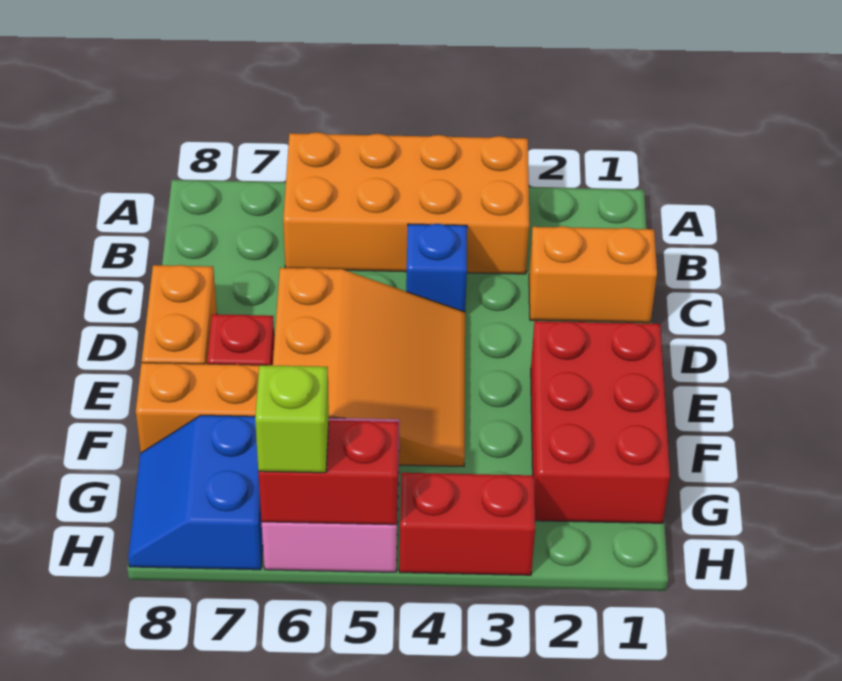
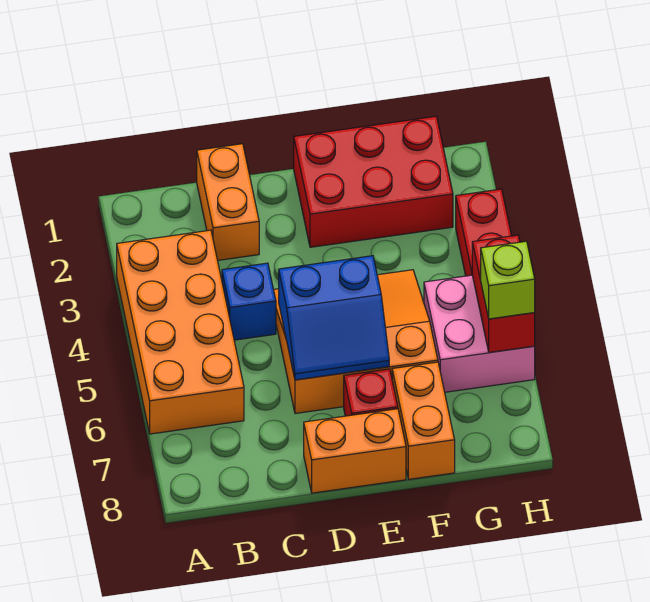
blue 2x2 slope [128,415,263,570] -> blue 2x2 slope moved to [279,256,389,380]

